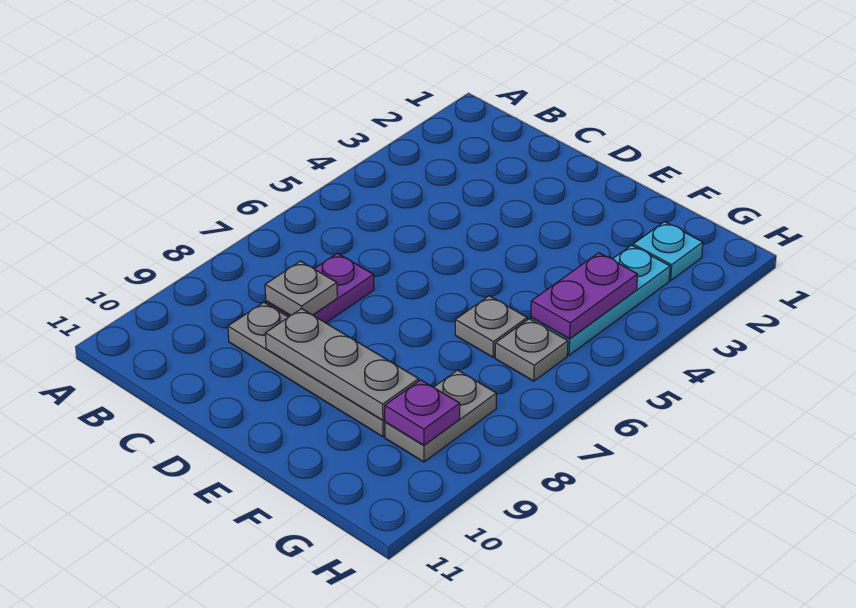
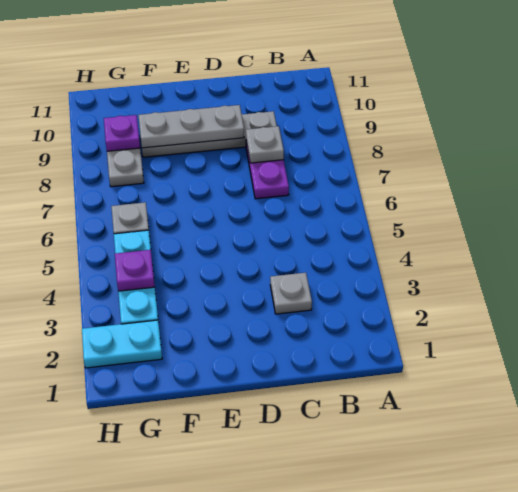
grey 1x1 plate [455,296,528,357] -> grey 1x1 plate moved to [270,273,312,314]
cyan 1x1 plate [633,222,703,280] -> cyan 1x2 plate [82,320,162,368]
purple 1x2 plate [531,253,638,339] -> purple 1x1 plate [115,250,155,291]

